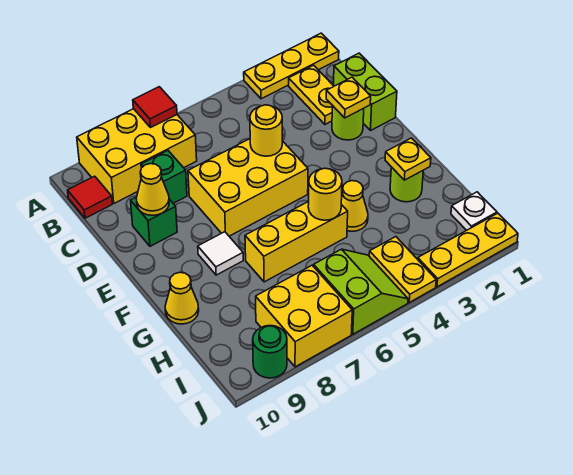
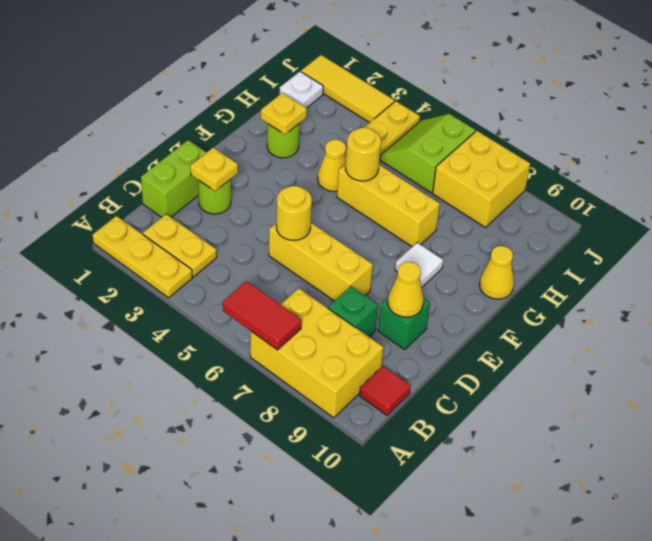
red 1x1 tile [133,87,177,128] -> red 1x2 tile [223,281,302,350]
yellow 1x2 plate [289,65,334,124] -> yellow 1x2 plate turned to [143,214,217,277]
yellow 2x3 brick [188,139,308,236] -> yellow 1x3 brick [269,223,373,301]
yellow 1x3 plate [418,213,518,287] -> yellow 1x3 tile [301,55,394,123]
green 1x1 round brick [253,325,287,378] -> none

